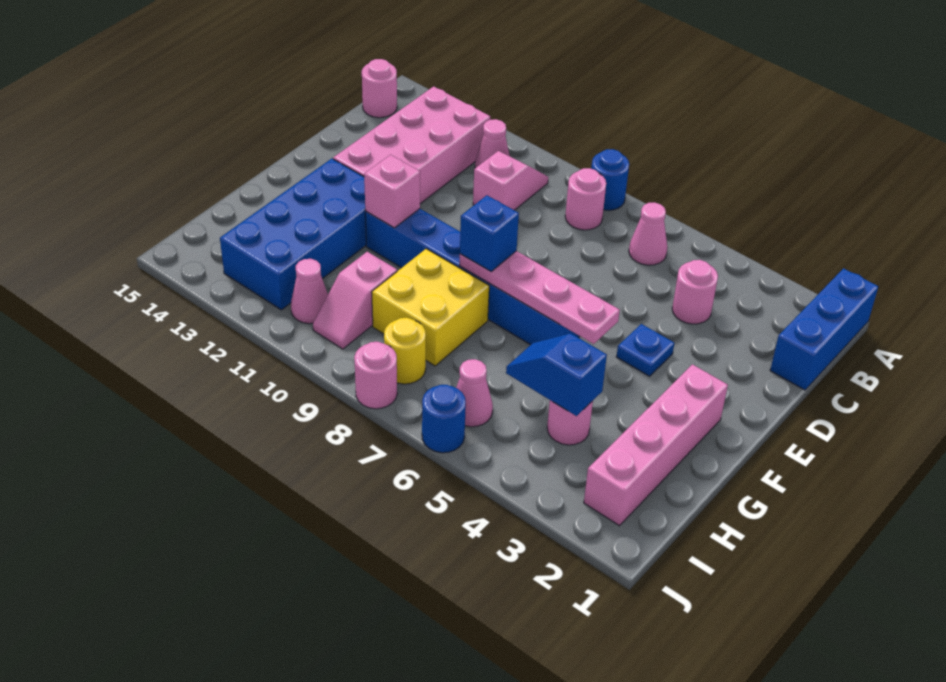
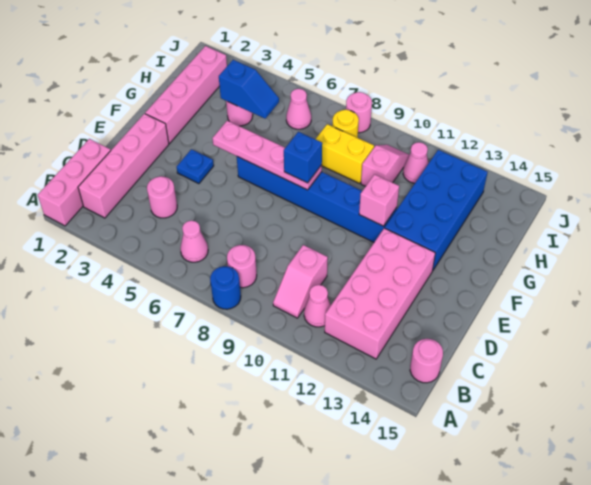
blue 1x3 brick [770,268,878,390] -> pink 1x3 brick [38,139,111,226]
none -> pink 1x4 brick [78,114,169,218]
yellow 2x2 brick [372,249,489,366] -> yellow 1x2 brick [316,124,374,183]
blue 1x1 round brick [422,385,466,453] -> none

